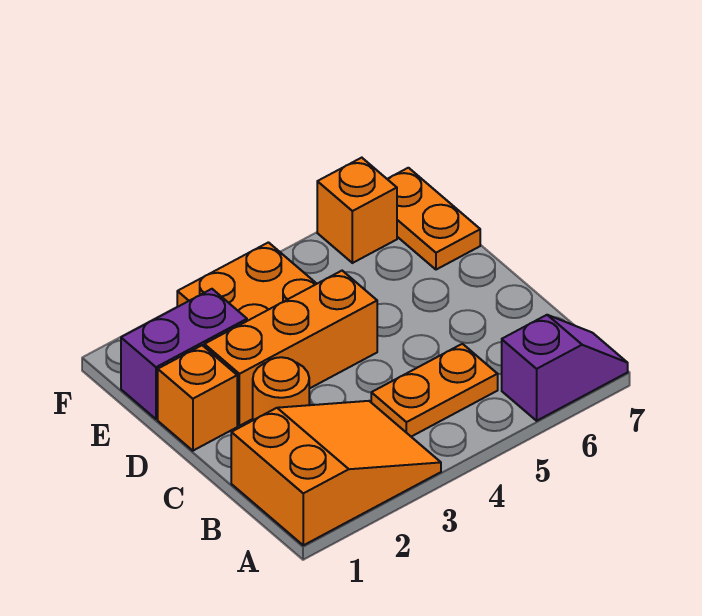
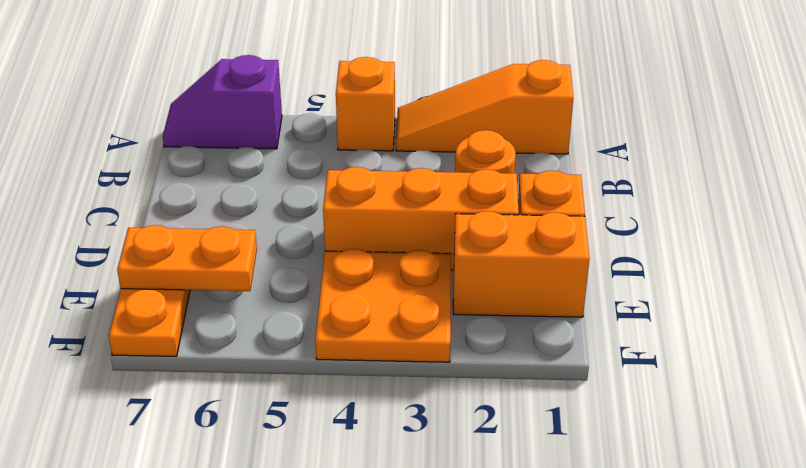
orange 2x3 slope [231,401,441,545] -> orange 1x3 slope [396,60,573,154]
orange 1x2 plate [371,344,498,437] -> orange 1x2 plate moved to [117,225,257,291]
purple 1x2 brick [121,289,247,419] -> orange 1x2 brick [453,211,590,317]
orange 1x1 brick [317,158,397,263] -> orange 1x1 brick moved to [336,57,395,151]

